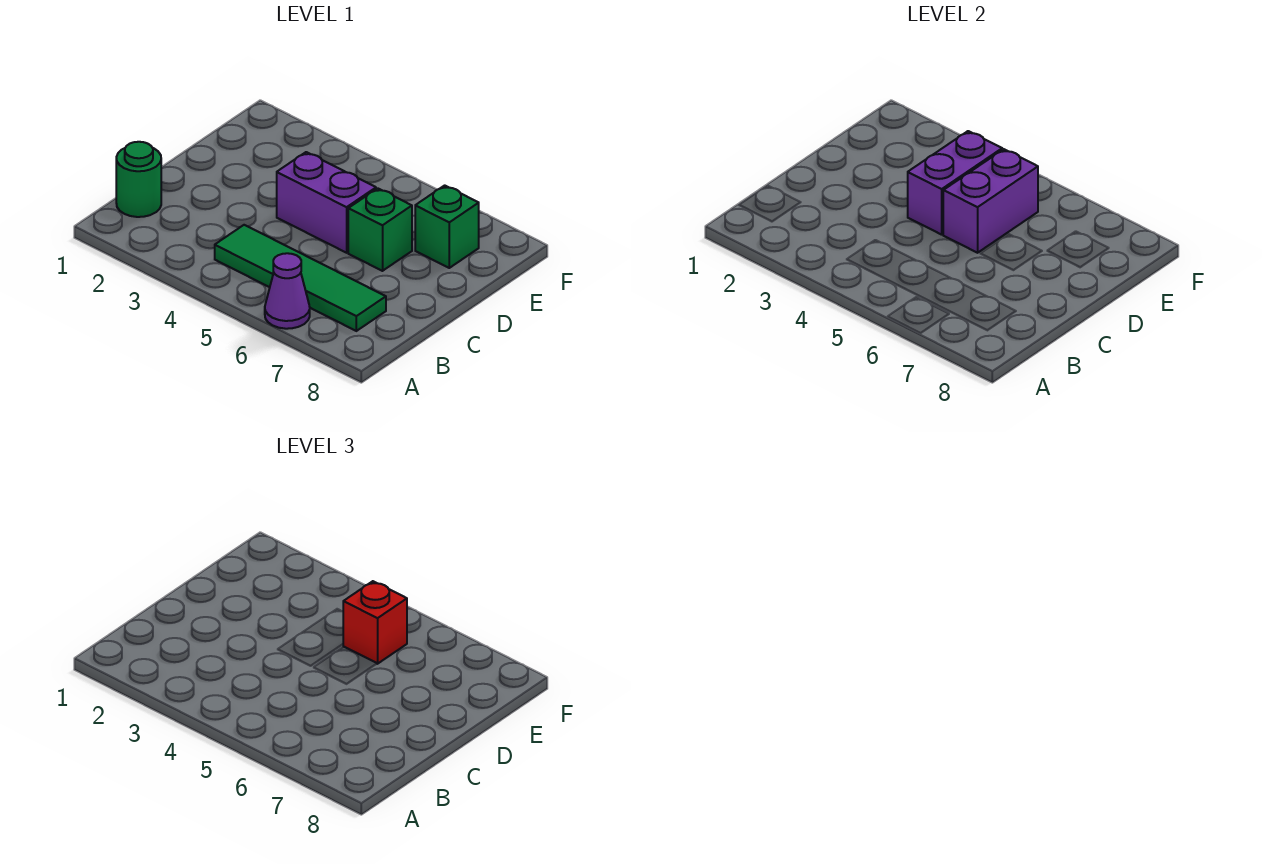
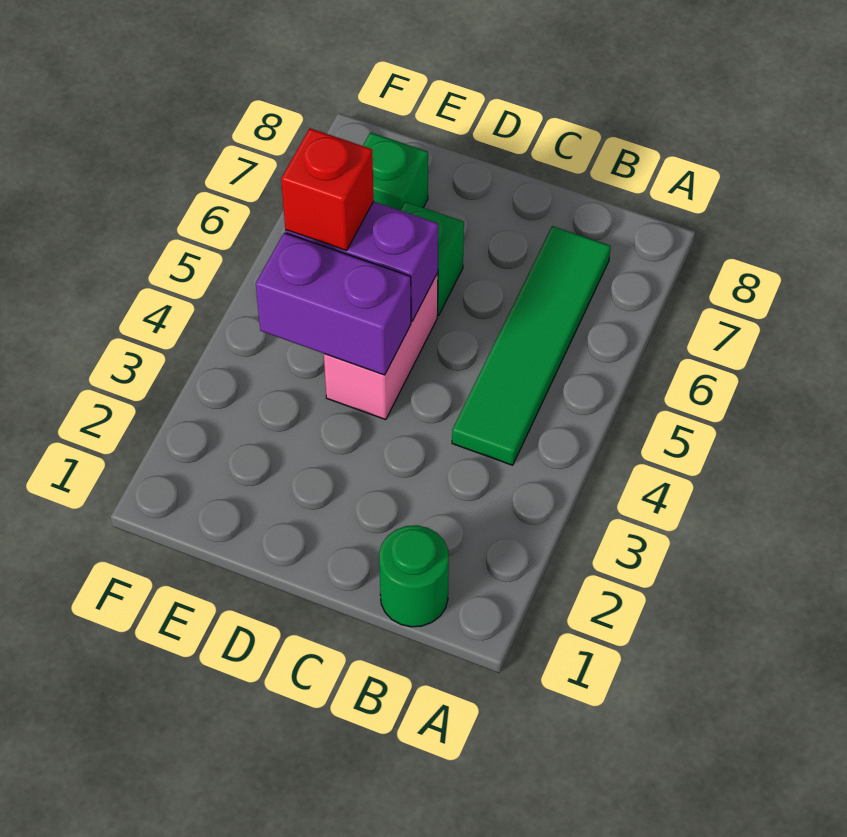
purple 1x1 cone [265,253,310,329] -> none
purple 1x2 brick [277,152,376,253] -> pink 1x2 brick [324,273,438,420]

